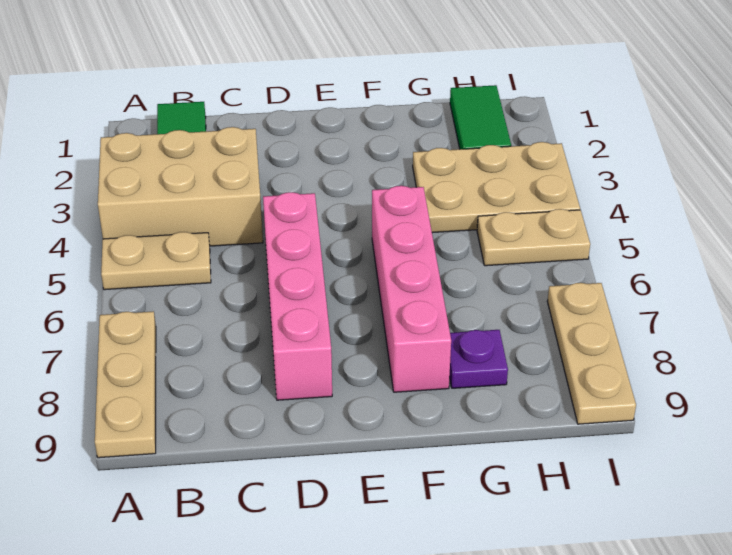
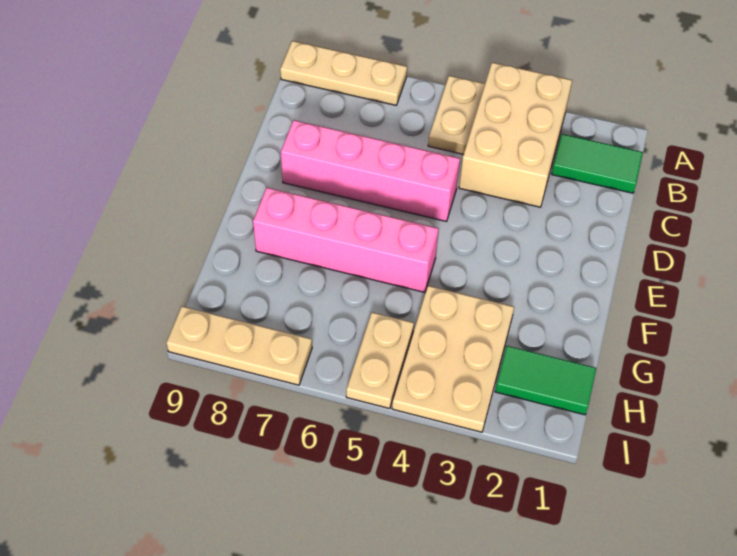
purple 1x1 plate [449,330,508,388] -> none

